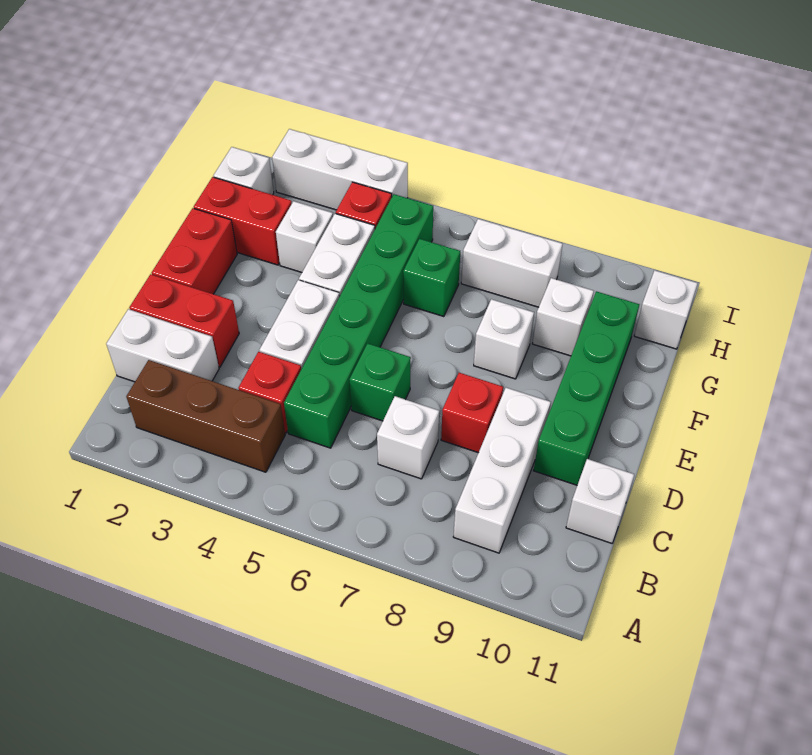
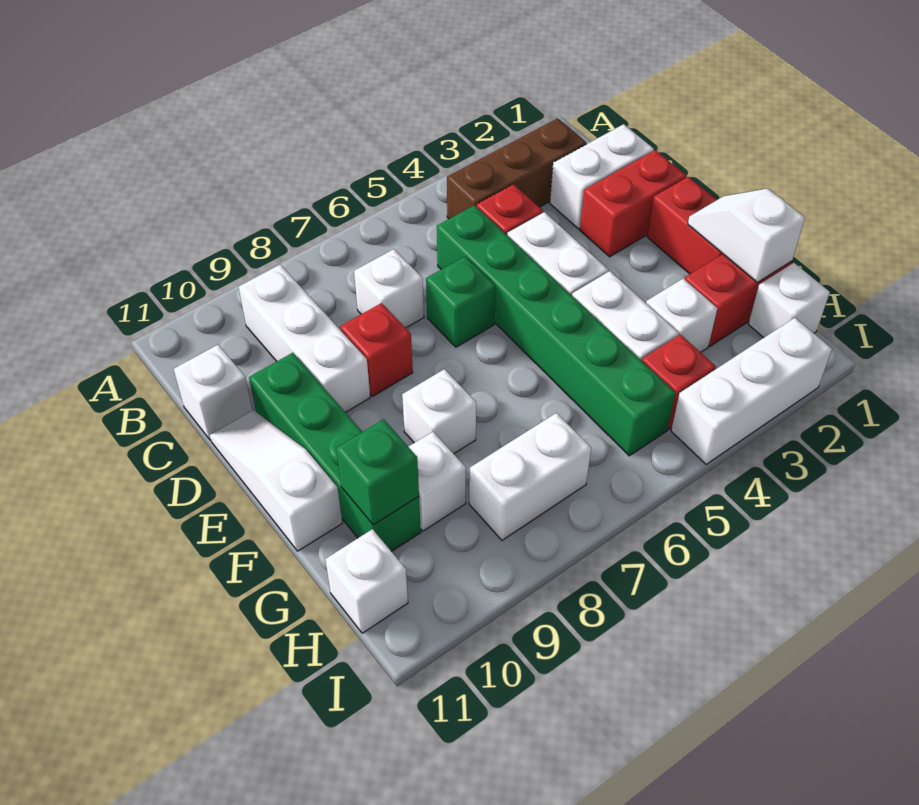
none -> white 1x3 slope [210,410,342,551]
none -> white 1x2 slope [688,188,805,283]
green 1x1 brick [403,239,460,317] -> green 1x1 brick moved to [336,419,419,525]

